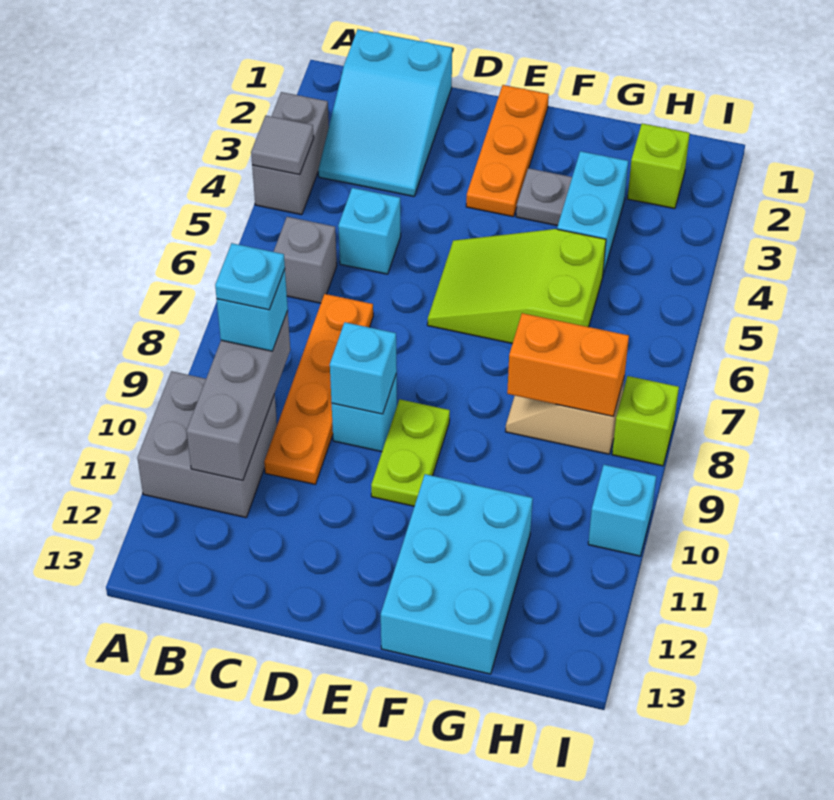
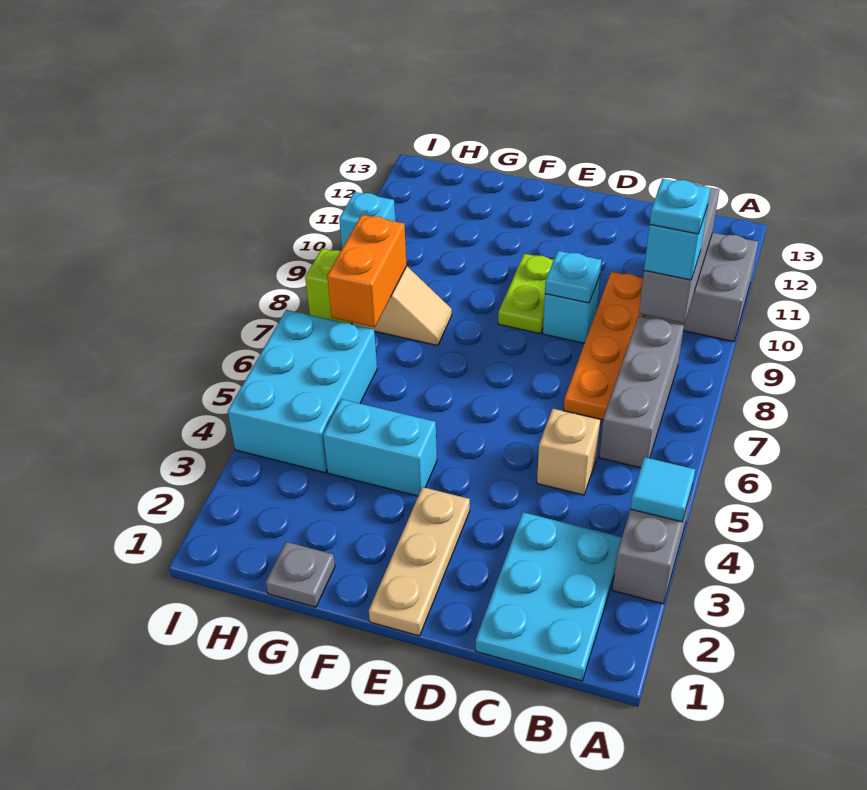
grey 1x1 tile [251,116,314,175] -> cyan 1x1 tile [631,457,695,522]
cyan 2x3 slope [318,29,452,196] -> cyan 2x3 plate [476,512,622,681]
grey 1x1 brick [274,217,337,303] -> grey 1x3 brick [599,316,684,468]
cyan 1x1 brick [338,188,401,274] -> tan 1x1 brick [537,409,600,495]
cyan 1x1 brick [330,322,397,414] -> cyan 1x1 plate [545,251,602,303]
orange 1x3 plate [466,85,549,217] -> tan 1x3 plate [369,487,470,636]
lime 2x3 slope [427,229,606,343] -> none
grey 1x1 plate [516,168,572,226] -> grey 1x1 plate moved to [266,542,335,607]
cyan 2x3 brick [381,474,533,674] -> cyan 2x3 brick moved to [228,310,377,473]
cyan 1x2 brick [557,151,628,274] -> cyan 1x2 brick turned to [323,399,437,496]
orange 1x2 brick [507,313,629,417] -> orange 1x2 brick turned to [327,215,407,327]
lime 1x1 brick [627,123,690,209] -> none

